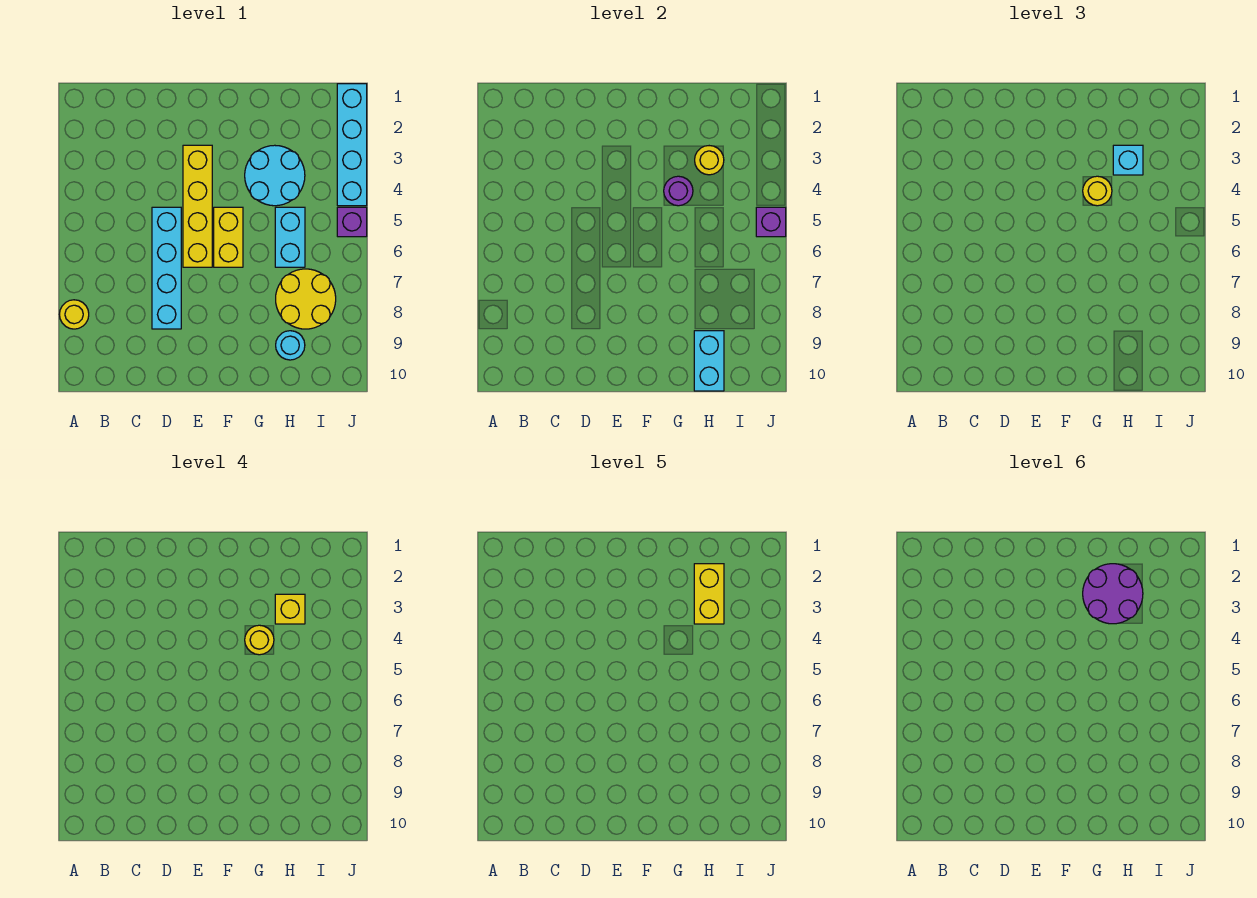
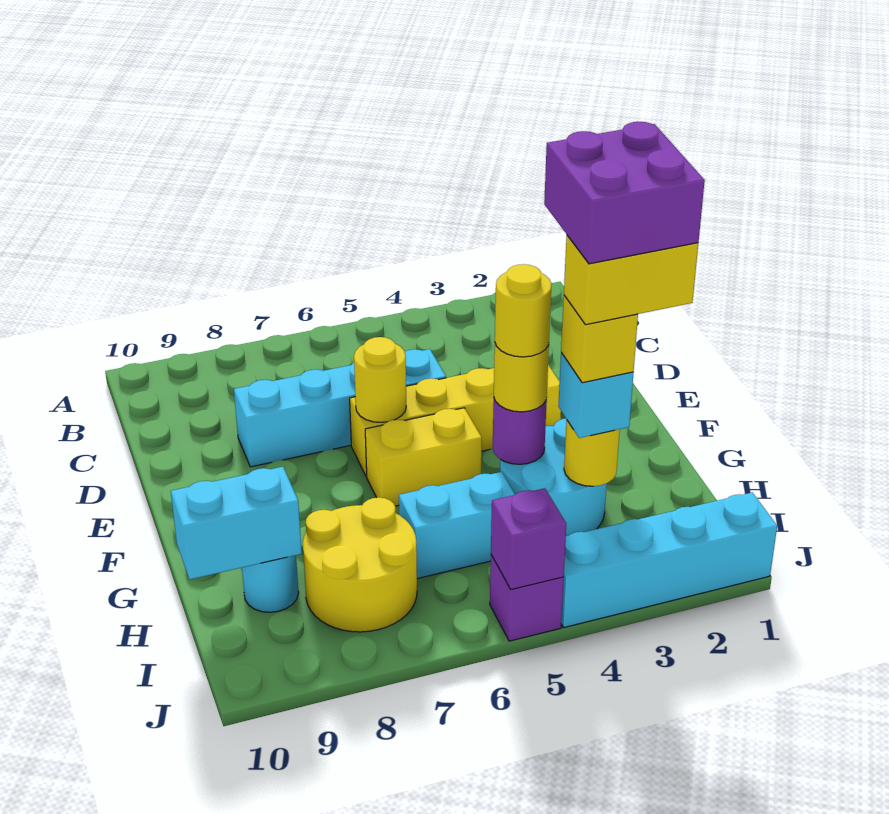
yellow 1x1 round brick [59,300,89,329] -> yellow 1x1 round brick moved to [354,337,406,422]
purple 2x2 round brick [1083,564,1143,624] -> purple 2x2 brick [544,122,705,264]

